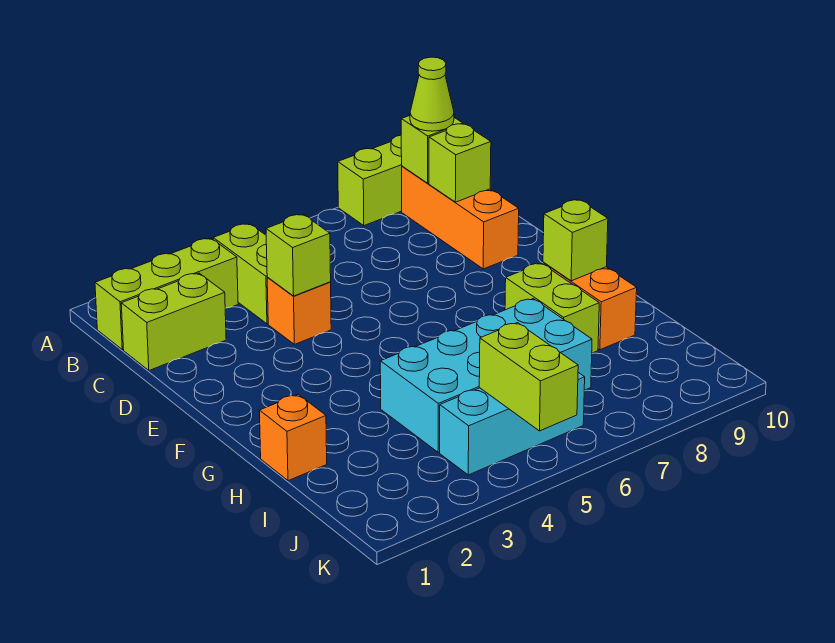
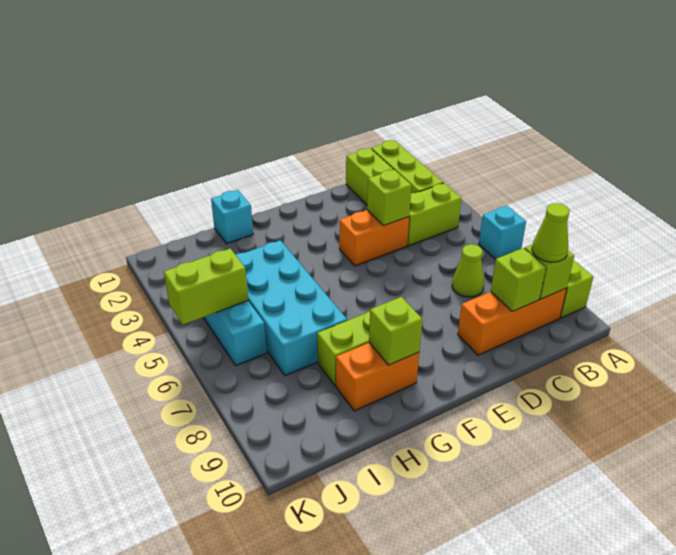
none -> cyan 1x1 brick [479,206,526,259]
none -> lime 1x1 cone [452,244,484,297]
orange 1x1 brick [267,278,331,344] -> orange 1x2 brick [339,210,409,266]
orange 1x1 brick [259,394,327,481] -> cyan 1x1 brick [211,190,253,244]

